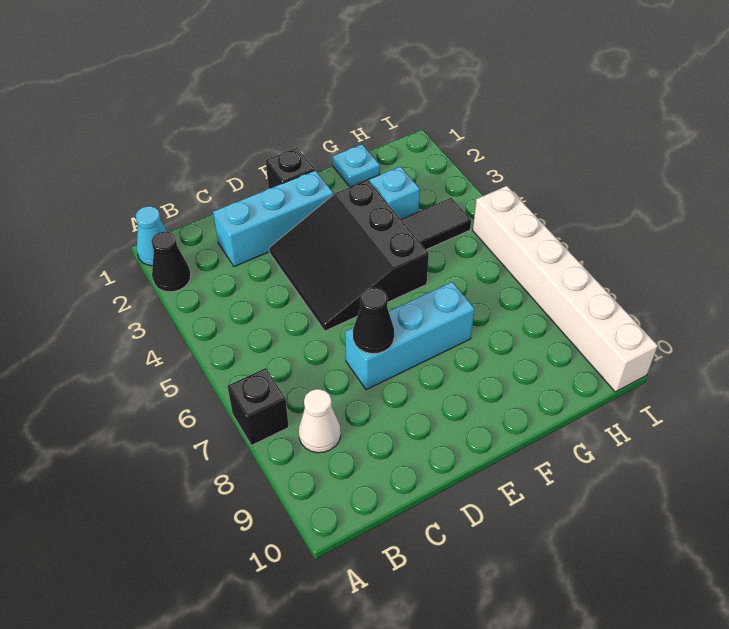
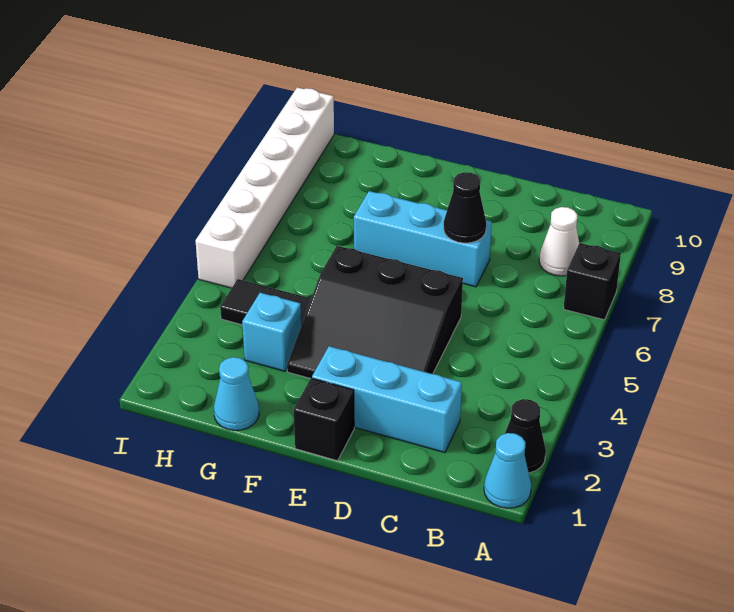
black 3x3 slope [269,180,429,331] -> black 3x3 slope turned to [287,246,463,379]
cyan 1x1 plate [332,144,380,187] -> cyan 1x1 cone [214,357,259,431]

